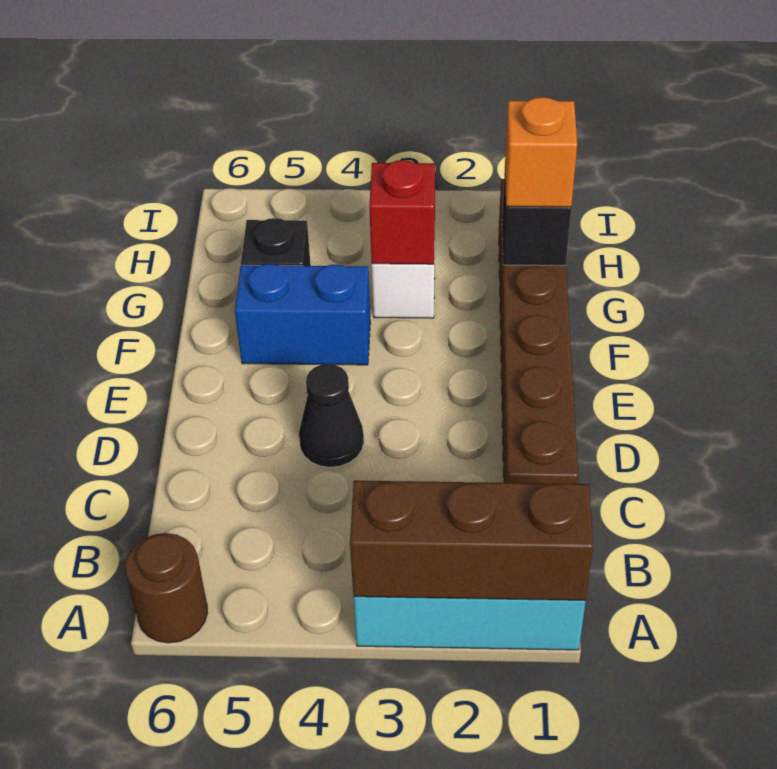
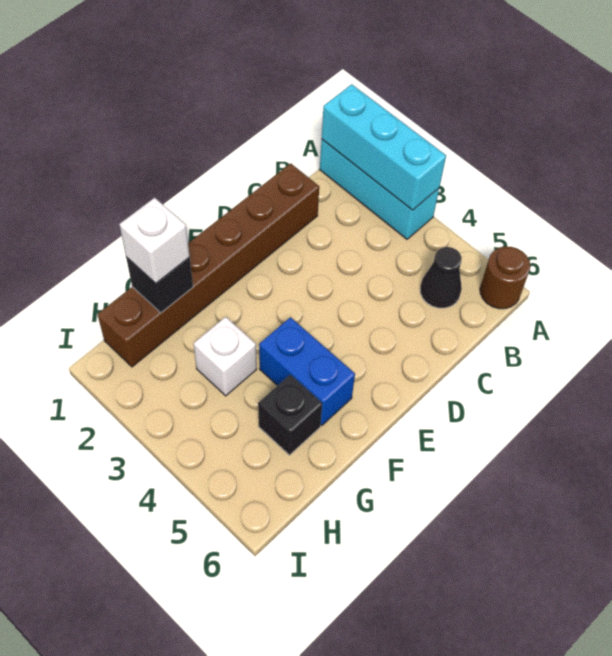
brown 1x3 brick [350,481,593,600] -> cyan 1x3 brick [322,84,446,210]
black 1x1 cone [299,364,364,467] -> black 1x1 cone moved to [420,247,462,308]
orange 1x1 brick [505,97,577,207] -> white 1x1 brick [119,198,190,283]
red 1x1 brick [369,160,435,264] -> none

